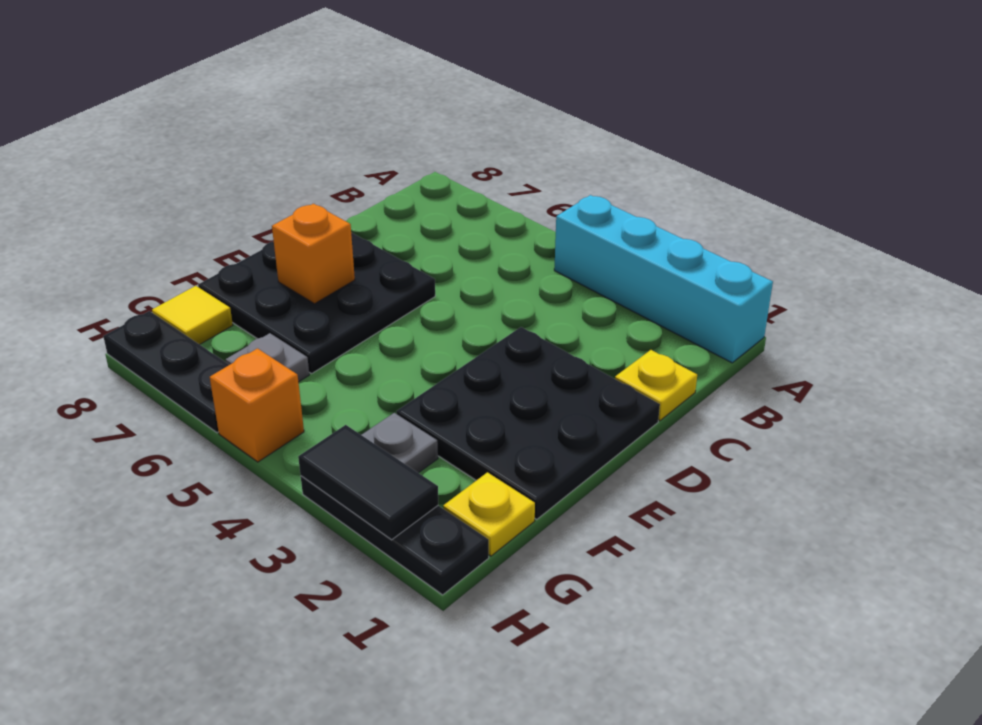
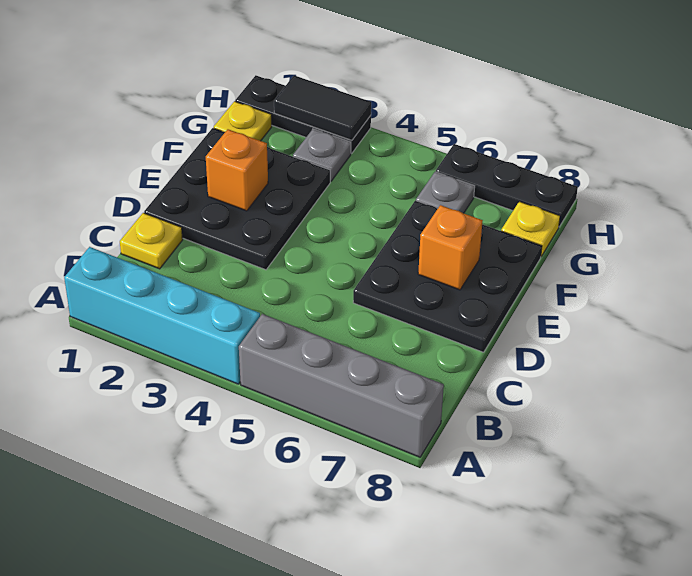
none -> grey 1x4 brick [239,314,444,457]
yellow 1x1 tile [152,286,233,345] -> yellow 1x1 plate [501,201,560,256]
orange 1x1 brick [210,348,304,462] -> orange 1x1 brick moved to [206,129,268,211]

